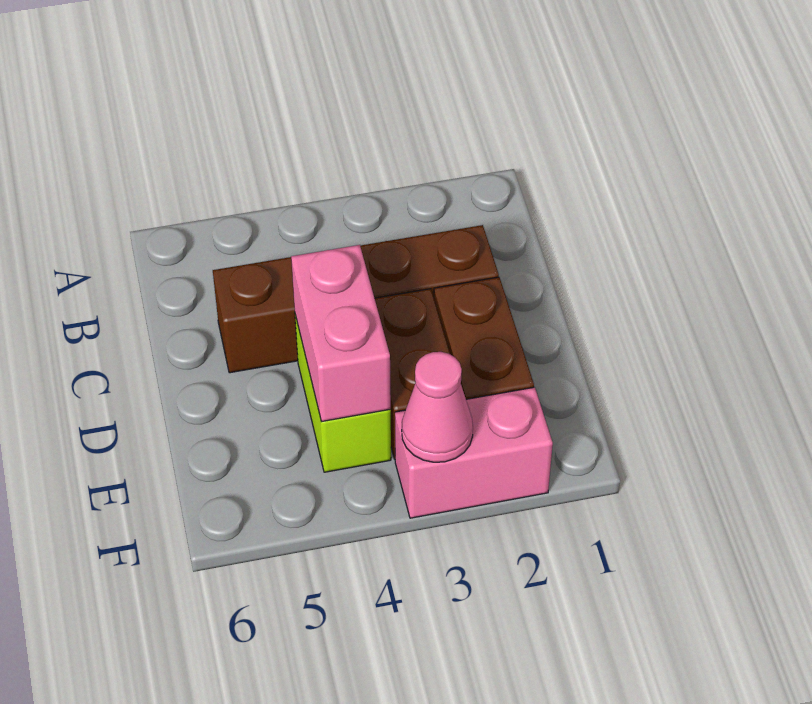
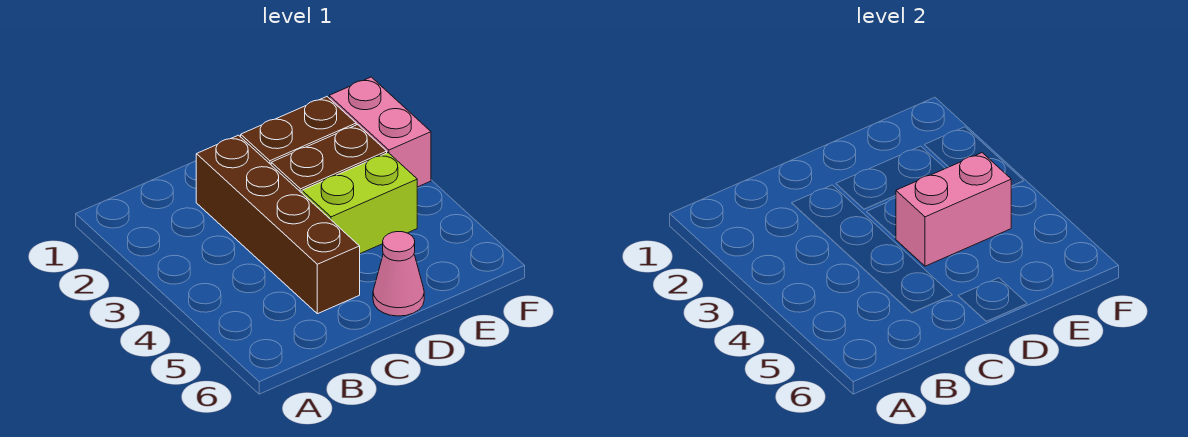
pink 1x1 cone [402,352,473,462] -> pink 1x1 cone moved to [373,232,424,316]

